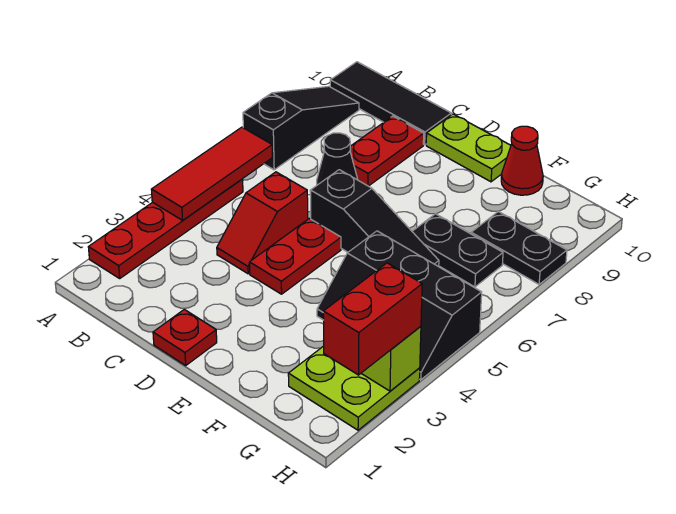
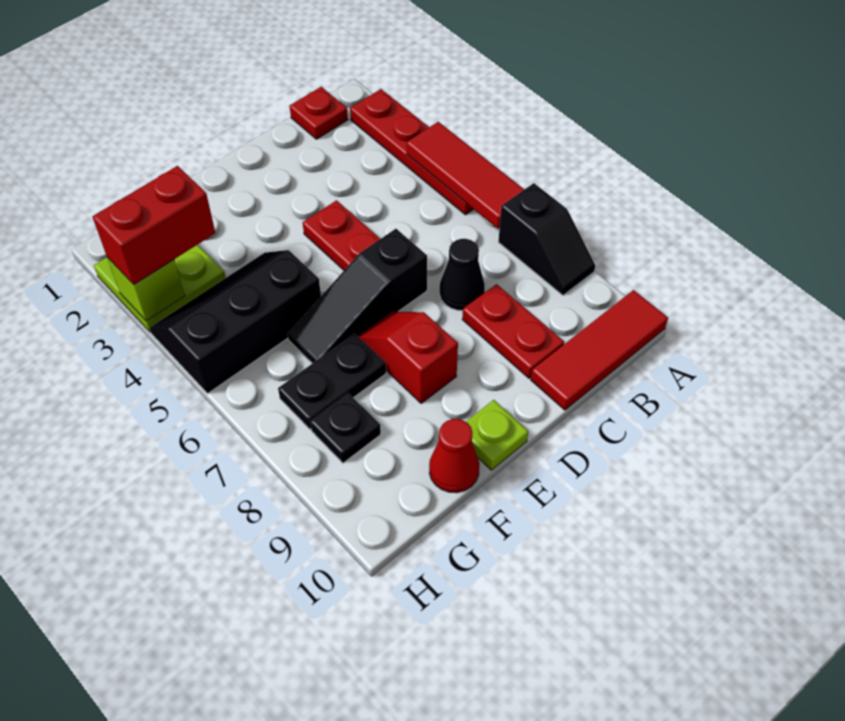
black 1x3 slope [243,86,359,170] -> black 1x2 slope [498,183,595,295]
black 1x3 tile [330,62,451,145] -> red 1x3 tile [531,290,668,410]
red 1x2 slope [217,172,308,274] -> red 1x2 slope moved to [358,312,458,403]
red 1x1 plate [153,309,217,365] -> red 1x1 plate moved to [290,87,348,139]
lime 1x2 plate [426,114,511,182] -> lime 1x1 plate [466,400,528,470]
black 1x2 plate [471,212,567,284] -> black 1x1 plate [310,393,381,463]
red 1x2 brick [323,263,422,375] -> red 1x2 brick turned to [92,166,215,284]

